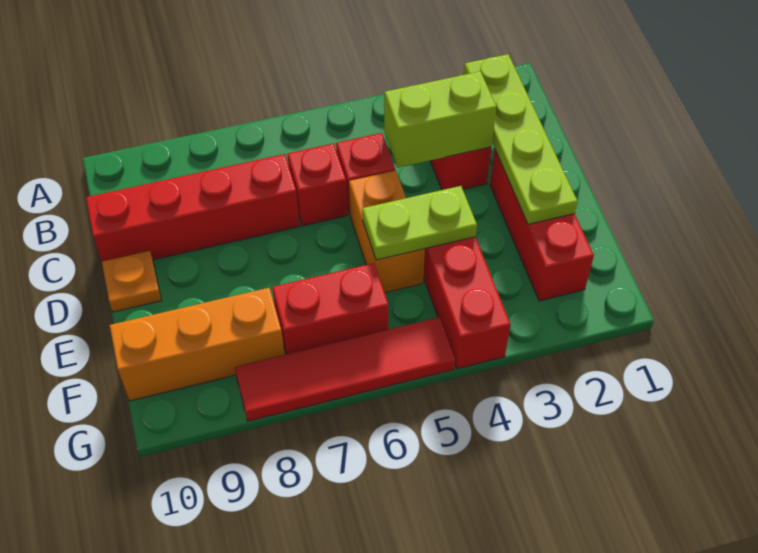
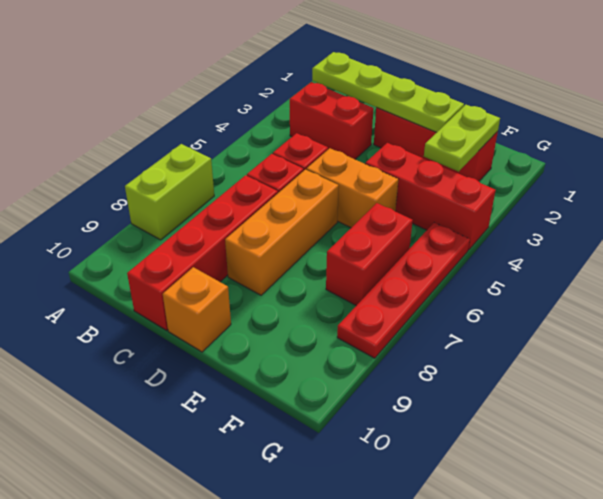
lime 1x2 brick [384,71,496,167] -> lime 1x2 brick moved to [125,144,214,240]
orange 1x1 plate [102,251,162,312] -> orange 1x1 brick [163,267,231,352]
lime 1x2 plate [362,186,477,260] -> lime 1x2 plate moved to [424,105,500,172]
orange 1x3 brick [110,288,285,401] -> orange 1x3 brick moved to [225,170,339,295]
red 1x4 tile [235,317,455,421] -> red 1x4 plate [337,223,470,358]

